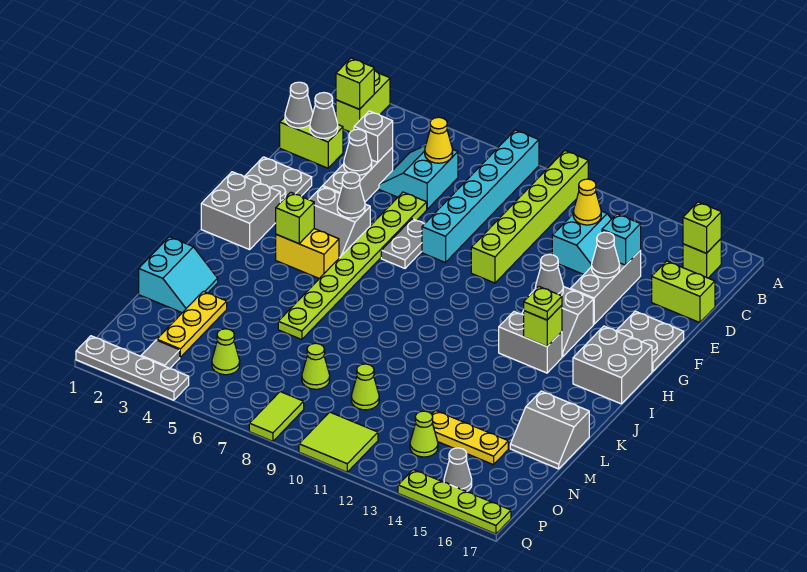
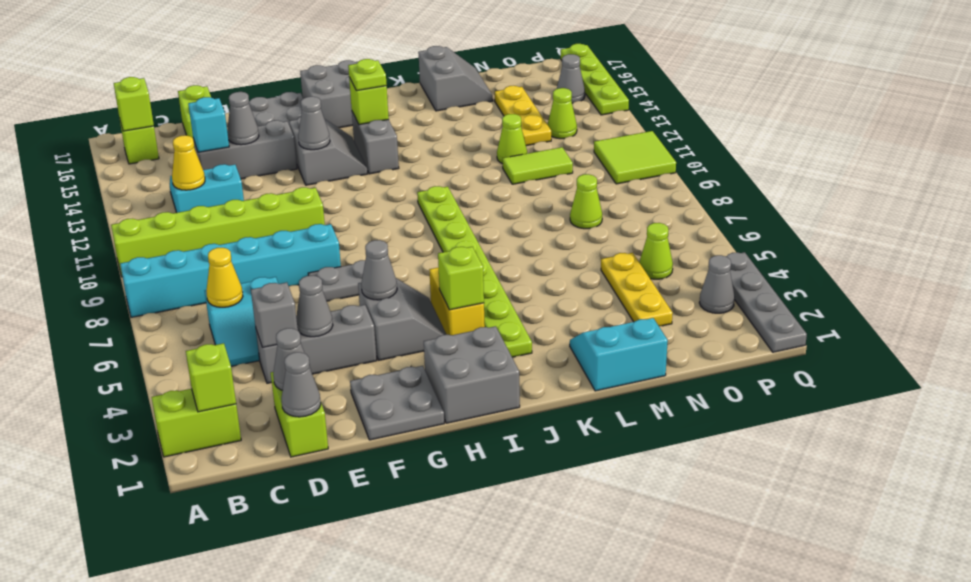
lime 1x8 plate [278,192,427,340] -> lime 1x8 plate turned to [417,186,532,357]
yellow 1x3 plate [157,291,227,357] -> yellow 1x3 plate turned to [601,253,673,326]
lime 1x1 cone [351,364,379,410] -> lime 1x1 cone moved to [497,114,527,164]
grey 1x1 tile [141,340,180,368] -> grey 1x1 cone [699,255,735,313]
lime 1x2 tile [249,392,304,441] -> lime 1x2 tile moved to [503,147,573,184]

